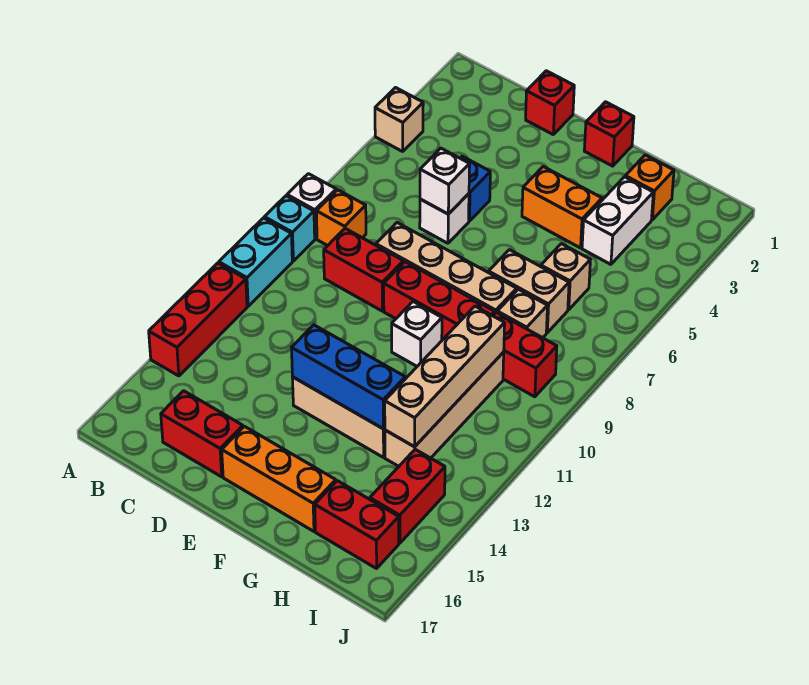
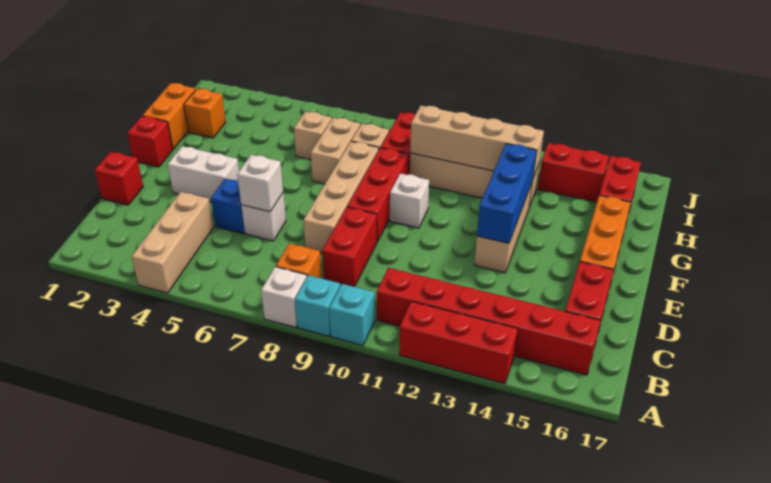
tan 1x1 brick [375,88,423,151] -> tan 1x3 brick [132,192,213,293]
cyan 1x2 brick [219,218,292,306] -> cyan 1x1 brick [329,284,375,345]
none -> red 1x6 brick [377,268,600,375]
orange 1x2 brick [522,167,602,248] -> orange 1x2 brick moved to [143,83,196,149]
white 1x2 brick [582,177,653,264] -> white 1x2 brick moved to [168,146,239,202]

